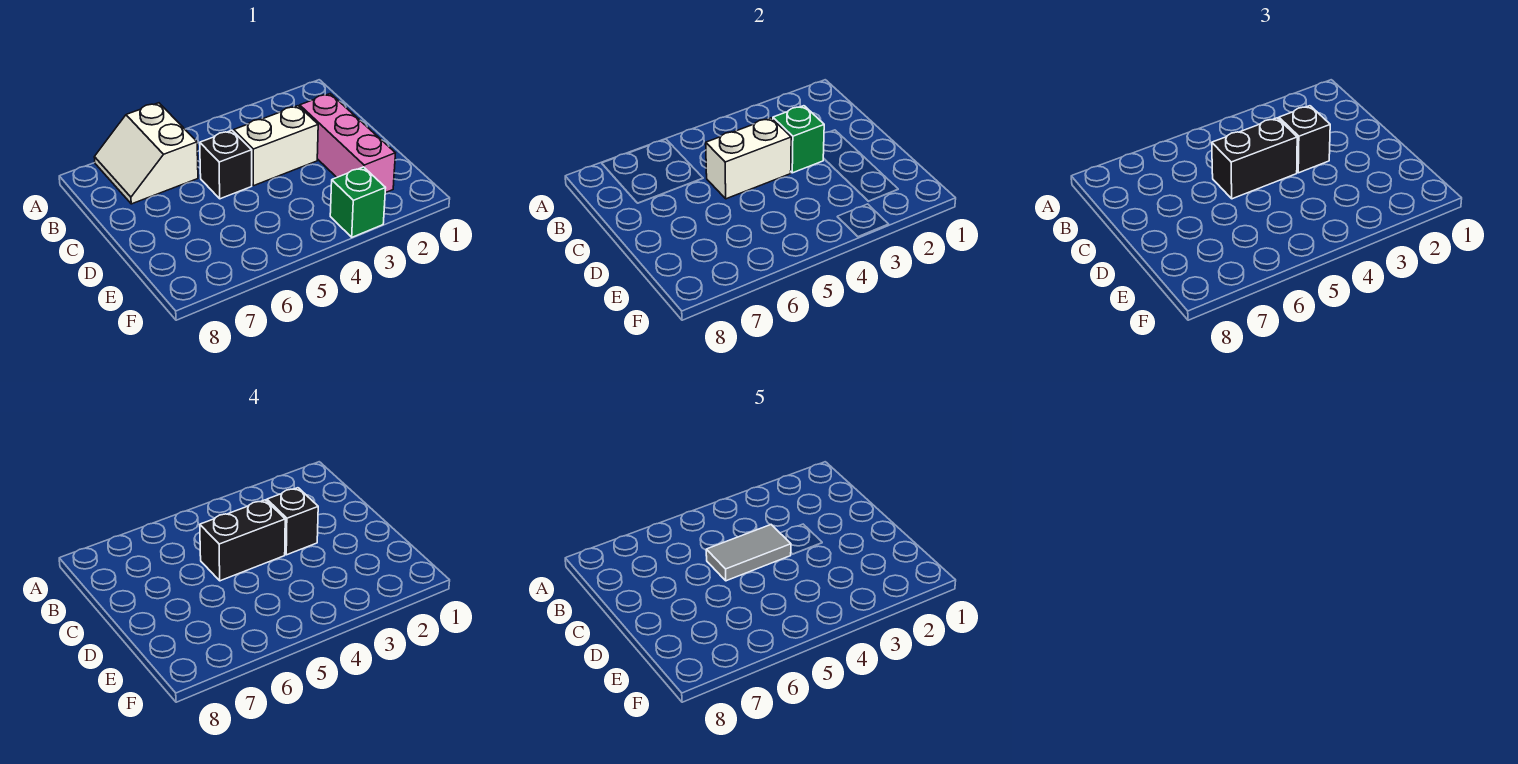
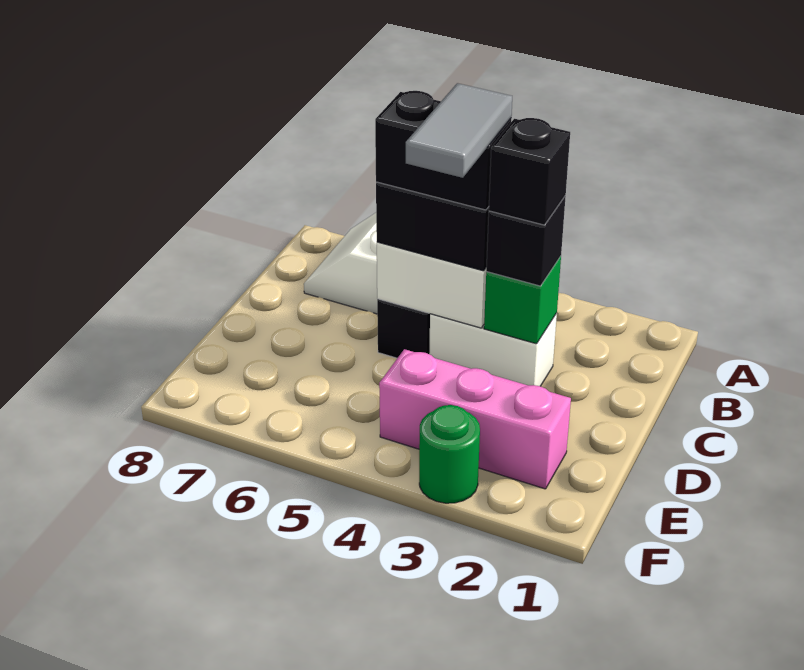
pink 1x3 brick [300,94,395,193] -> pink 1x3 brick turned to [379,349,571,489]
grey 1x2 tile [706,525,791,581] -> grey 1x2 tile turned to [406,83,512,178]
green 1x1 brick [330,167,386,237] -> green 1x1 round brick [419,405,480,503]

